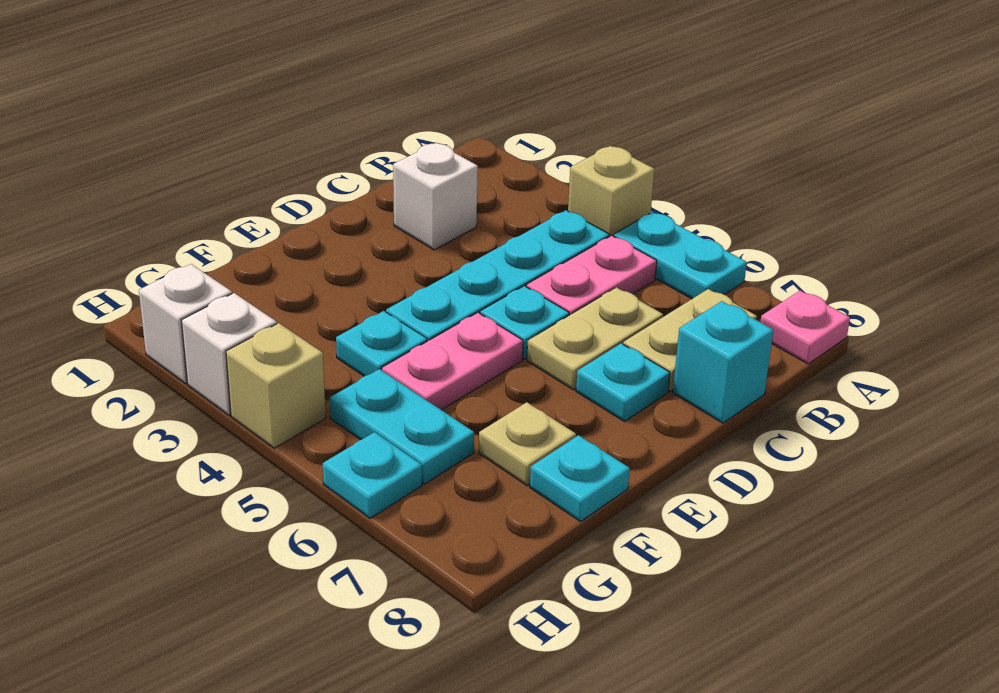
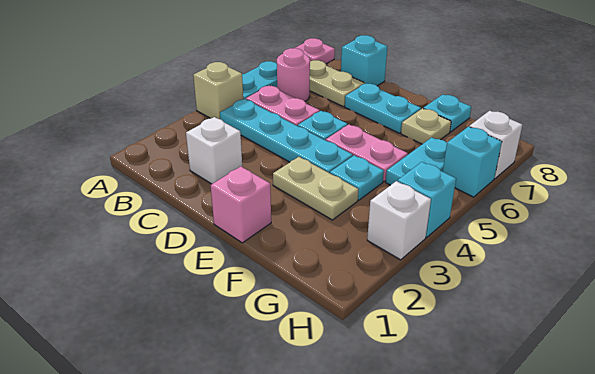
none -> pink 1x1 round brick [277,48,310,101]
tan 1x2 plate [527,287,663,390] -> tan 1x2 plate moved to [273,157,359,220]
cyan 1x1 plate [576,343,670,421] -> cyan 1x2 plate [345,84,421,133]
none -> pink 1x1 brick [211,166,271,243]
white 1x1 brick [139,264,232,383] -> white 1x1 brick moved to [469,111,522,179]
tan 1x1 brick [226,323,326,448] -> cyan 1x1 brick [397,162,456,238]
cyan 1x1 plate [323,432,422,518] -> cyan 1x1 brick [443,127,502,197]

